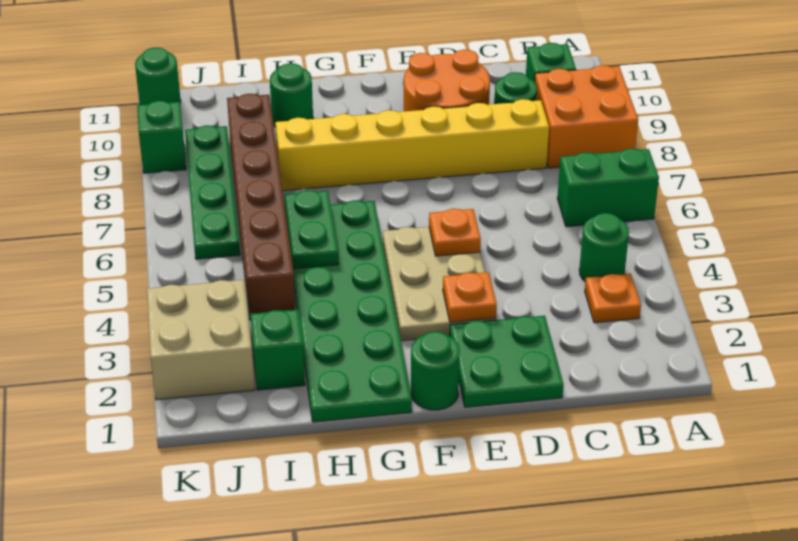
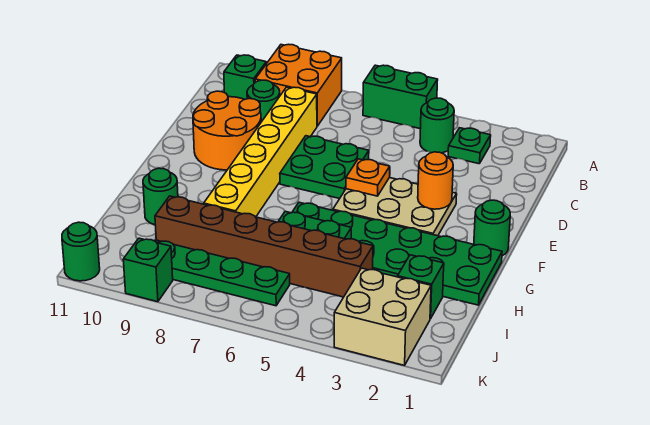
green 1x2 brick [557,148,659,227] -> green 1x2 brick turned to [363,65,438,129]
orange 1x1 plate [585,274,641,323] -> green 1x1 plate [448,128,491,164]
green 2x2 plate [450,316,564,407] -> green 2x2 plate moved to [280,136,369,199]
orange 1x1 plate [443,272,497,322] -> orange 1x1 round brick [418,152,453,209]

